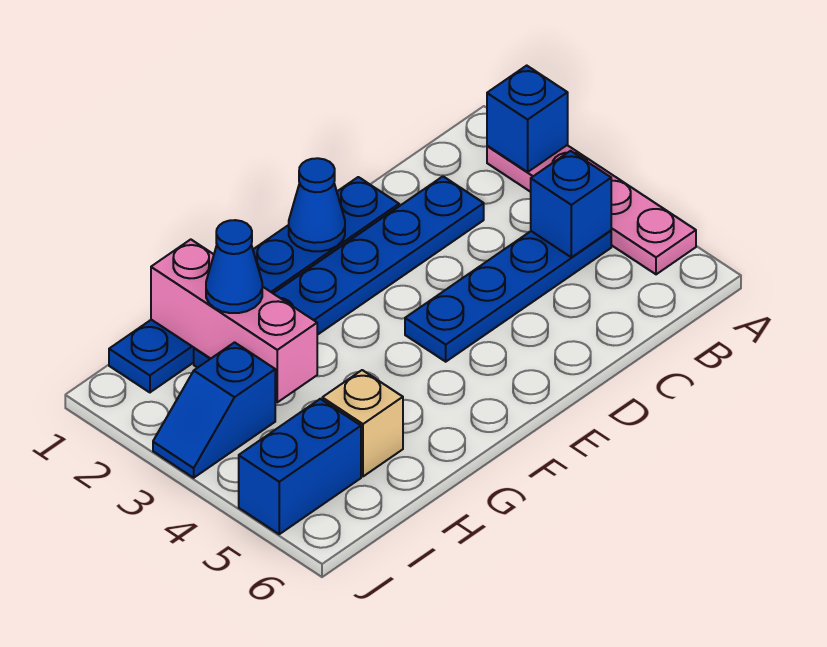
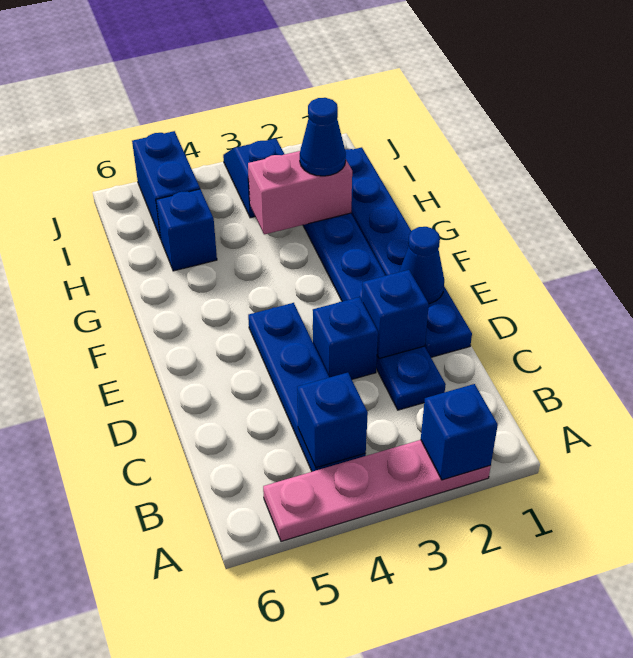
none -> blue 1x1 brick [362,270,429,359]
none -> blue 1x1 brick [313,297,378,379]
pink 1x3 brick [151,239,317,402] -> pink 1x2 brick [248,151,352,234]
tan 1x1 brick [322,370,403,476] -> blue 1x1 brick [156,189,217,271]

